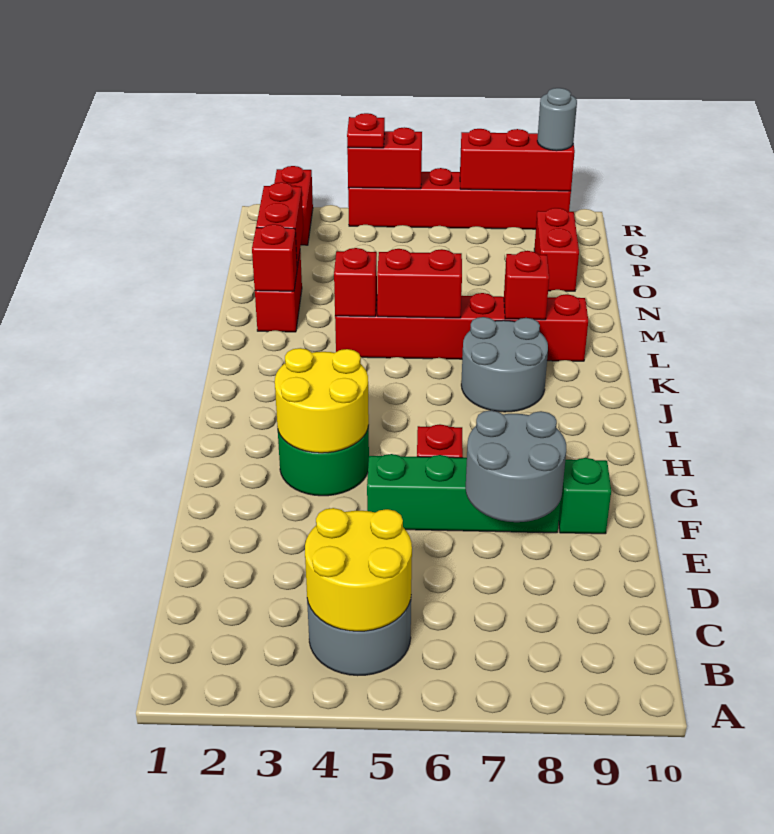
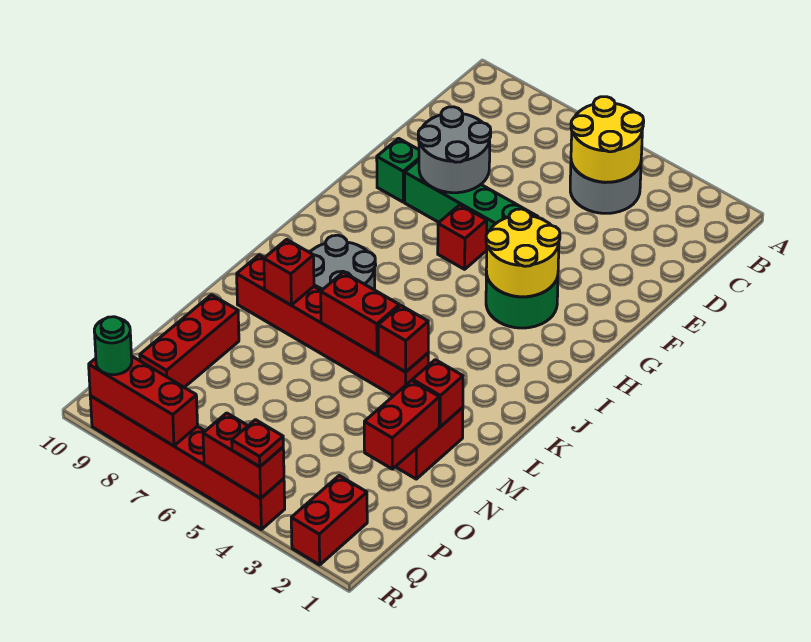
red 1x2 brick [534,208,579,291] -> red 1x3 brick [140,295,239,387]
grey 1x1 round brick [537,88,577,151] -> green 1x1 round brick [94,317,132,375]

